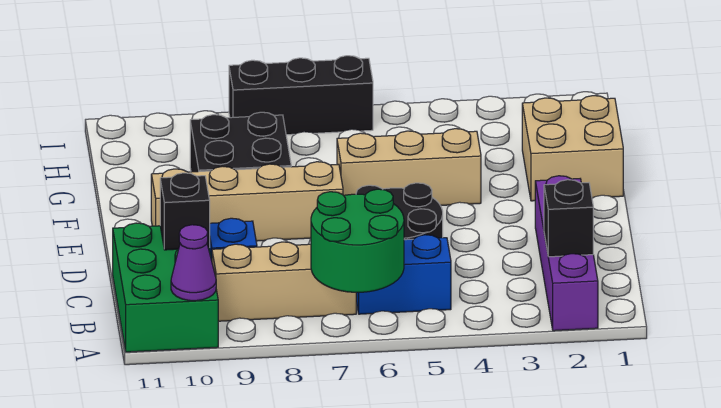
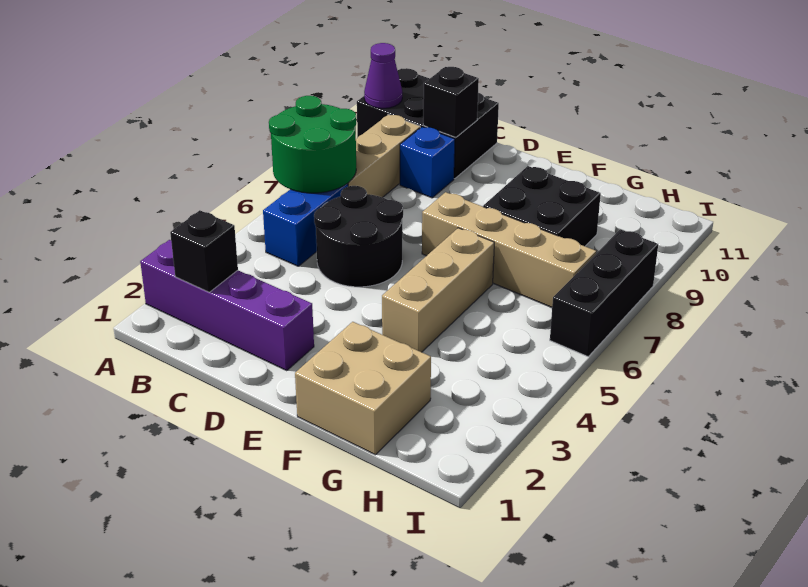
green 2x3 brick [113,223,218,352] -> black 2x3 brick [357,68,499,179]
tan 1x4 brick [151,162,343,241] -> tan 1x4 brick turned to [422,192,596,307]

